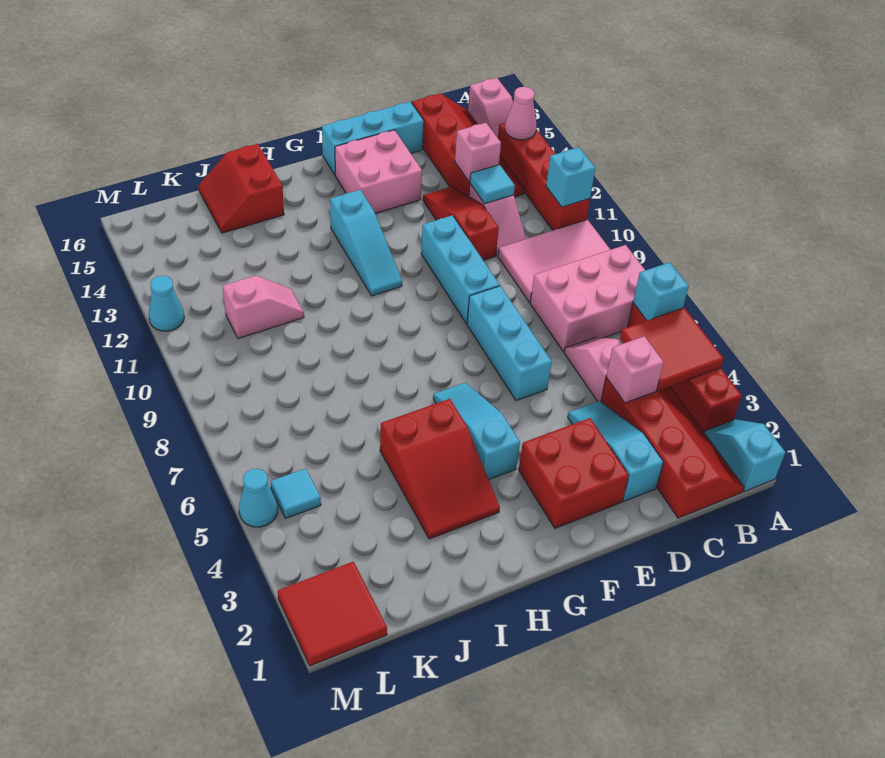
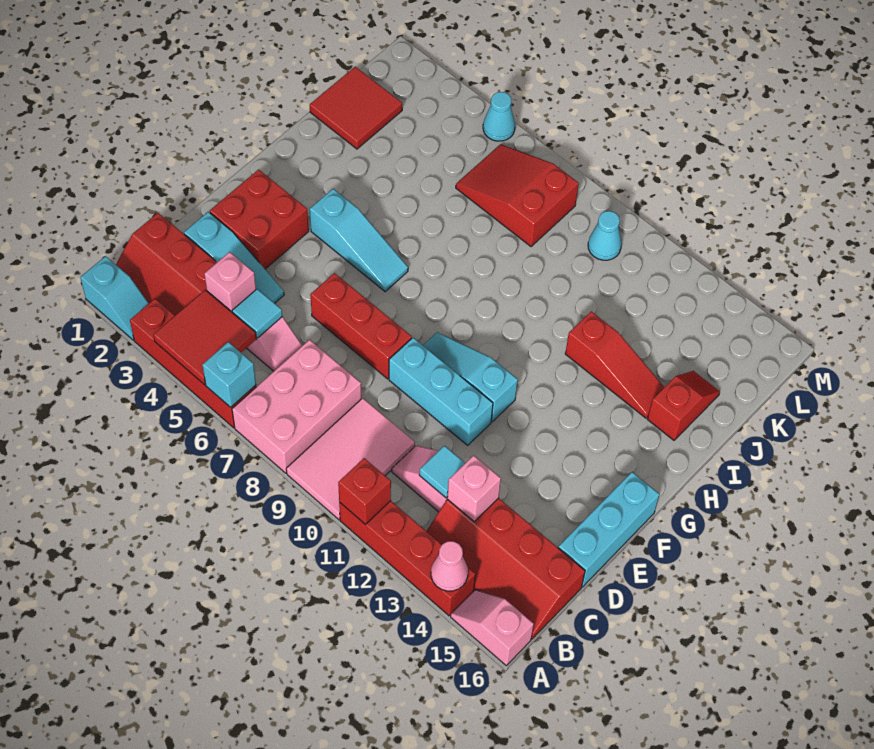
cyan 1x1 brick [546,147,595,207] -> red 1x1 brick [338,458,391,525]
red 1x3 slope [423,187,499,260] -> red 1x3 slope moved to [565,311,664,418]
cyan 1x3 brick [467,286,552,401] -> red 1x3 brick [310,273,412,379]
pink 2x2 brick [335,130,422,213] -> none
cyan 1x3 slope [330,190,402,296] -> cyan 1x3 slope moved to [423,332,518,422]
red 2x3 slope [380,399,500,539] -> red 2x3 slope moved to [456,144,579,247]
red 2x2 slope [198,144,284,233] -> red 1x2 slope [648,371,720,440]
pink 1x2 slope [223,276,304,339] -> none
red 2x2 tile [278,562,387,666] -> red 2x2 tile moved to [310,67,402,149]
cyan 1x1 tile [271,468,321,518] -> cyan 1x1 tile moved to [232,289,282,338]
cyan 1x1 cone [149,276,184,331] -> cyan 1x1 cone moved to [588,211,622,260]

